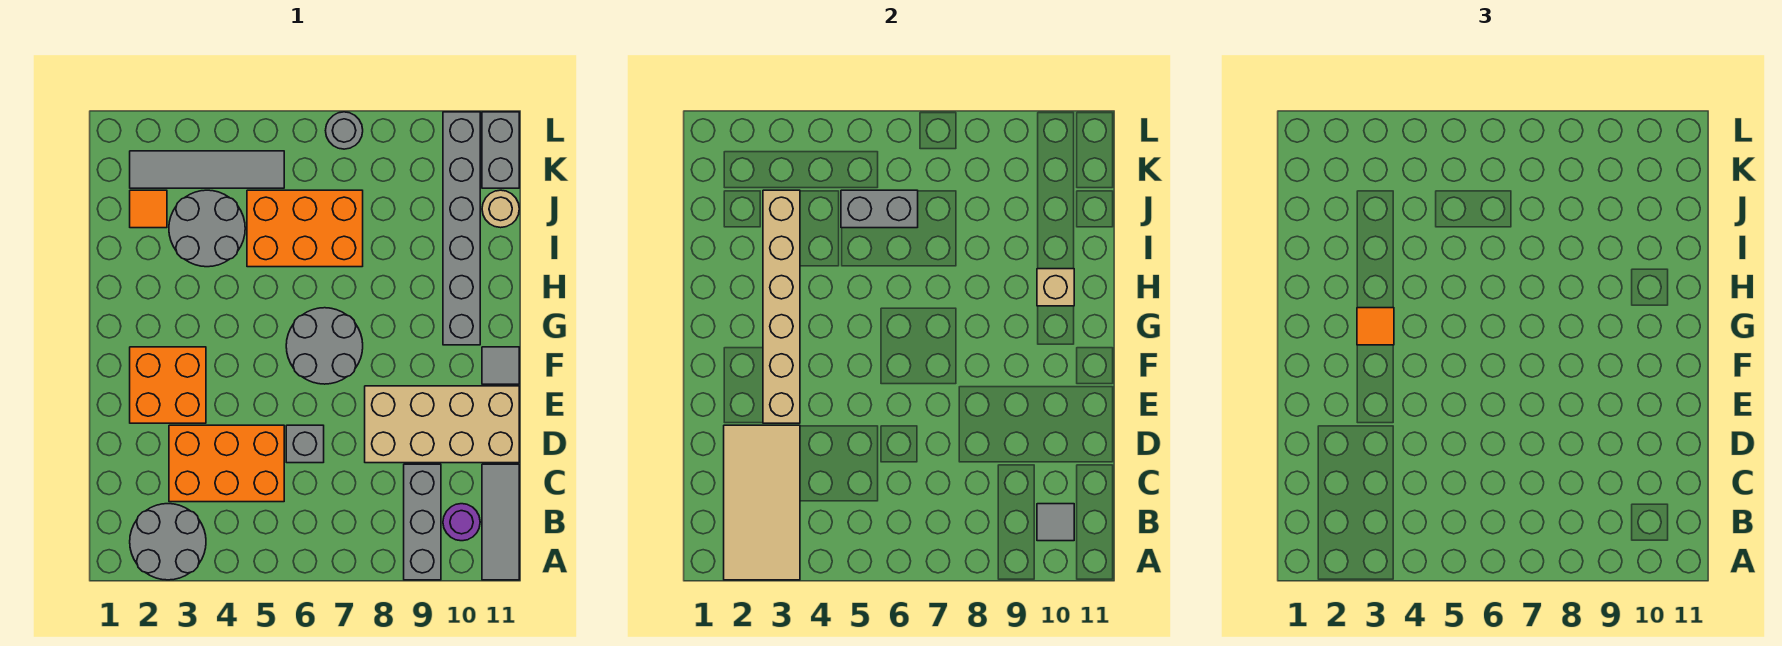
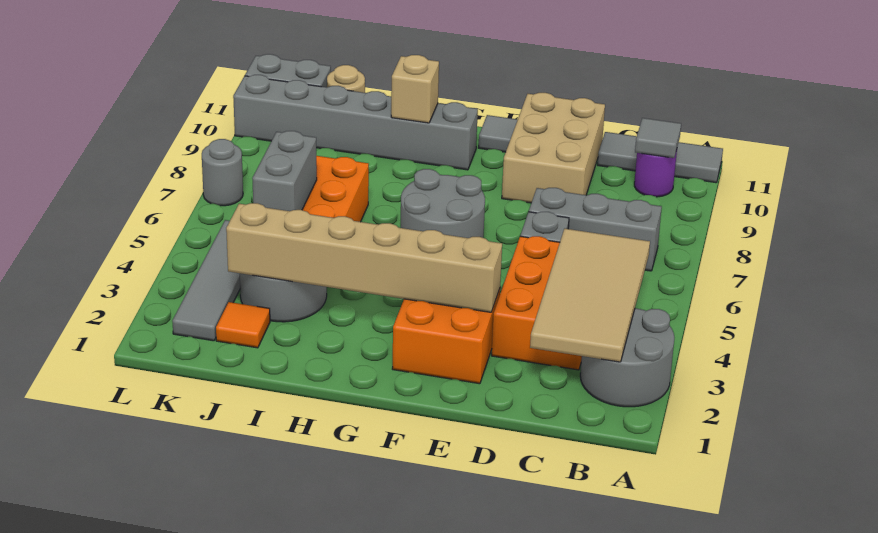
tan 2x4 tile [724,425,800,580] -> tan 2x4 tile turned to [530,229,650,362]
grey 1x3 brick [404,464,441,580] -> grey 1x3 brick moved to [529,188,662,271]
tan 2x4 brick [365,386,519,463] -> tan 2x3 brick [502,93,605,203]
orange 1x1 tile [1357,308,1394,345] -> none

